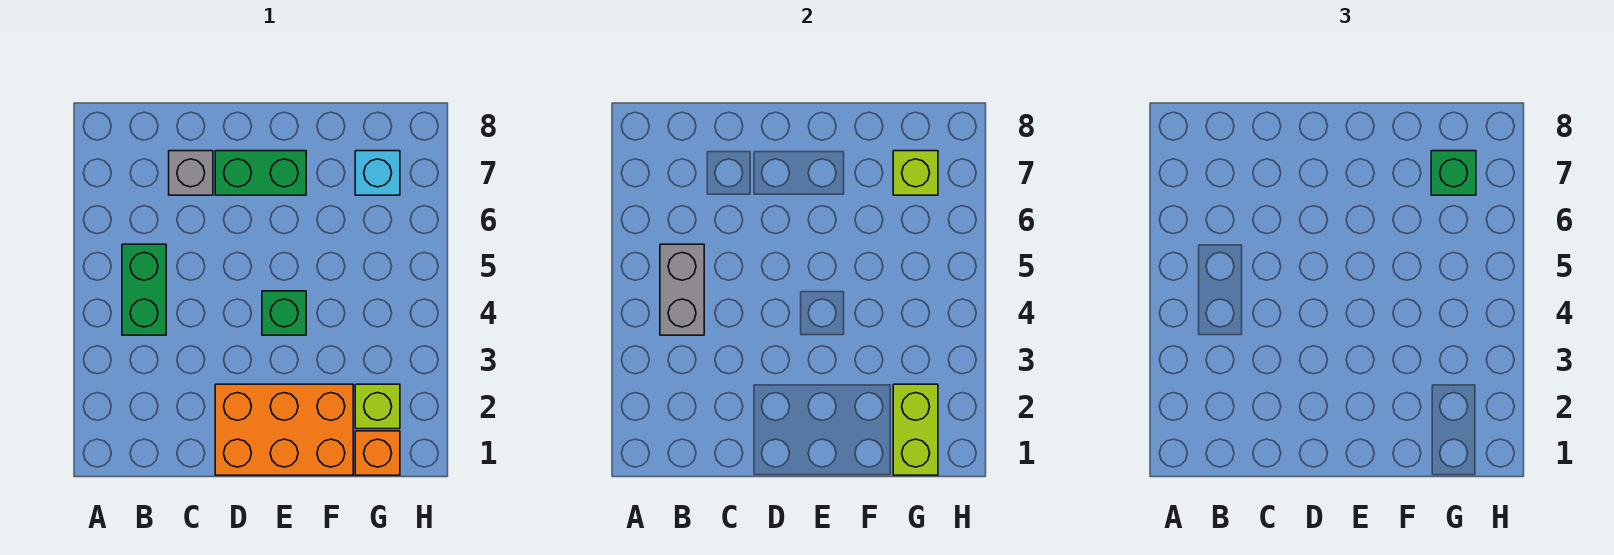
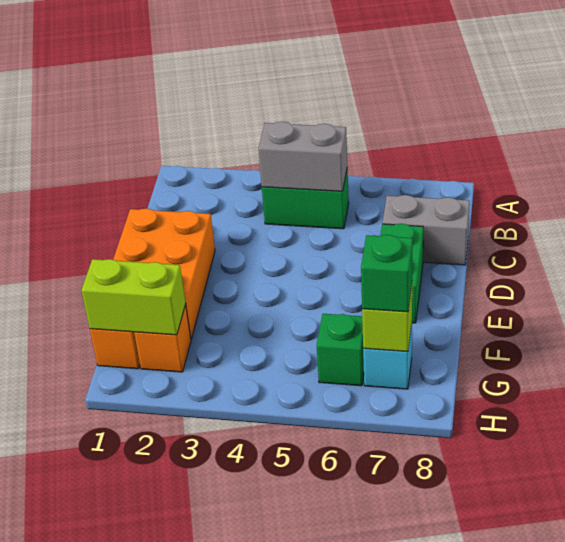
grey 1x1 brick [169,151,213,195] -> grey 1x2 brick [382,195,470,265]
green 1x1 brick [262,291,306,335] -> green 1x1 brick moved to [317,314,364,386]
lime 1x1 brick [355,384,400,429] -> orange 1x1 brick [134,305,191,372]

